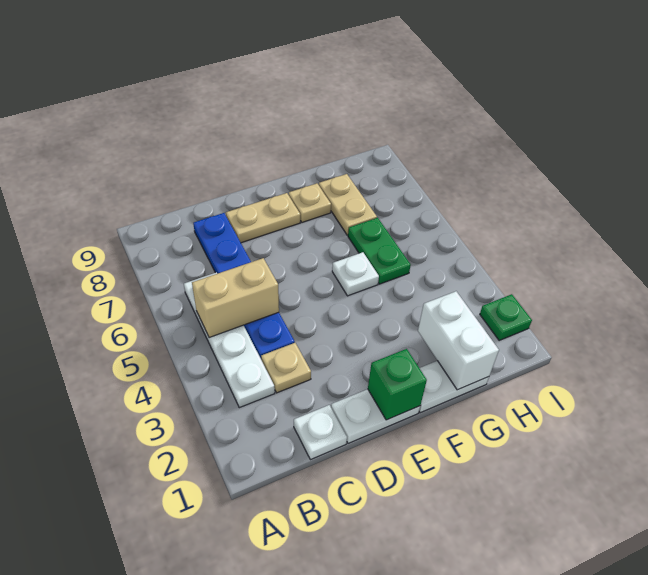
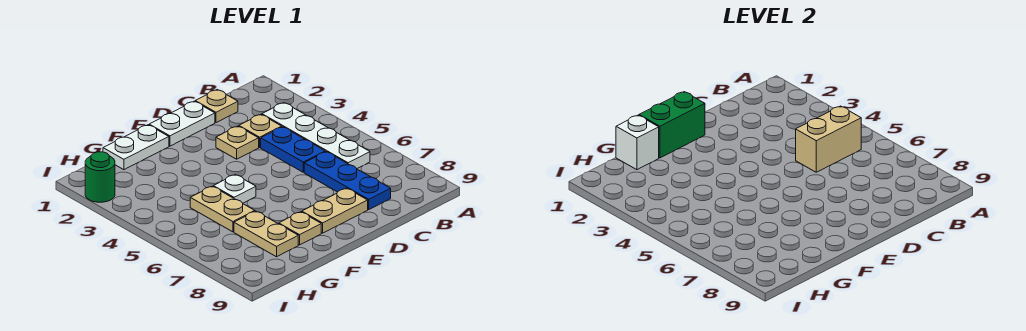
white 1x1 plate [294,405,347,460] -> tan 1x1 plate [195,90,238,123]
none -> tan 1x1 plate [216,126,259,159]
green 1x1 brick [368,349,427,420] -> green 1x2 brick [639,92,705,158]
white 1x2 brick [418,291,499,390] -> white 1x1 brick [616,115,659,170]
green 1x2 plate [348,218,411,284] -> tan 1x2 plate [190,186,255,232]
green 1x1 plate [480,294,532,340] -> green 1x1 round brick [85,152,115,202]

